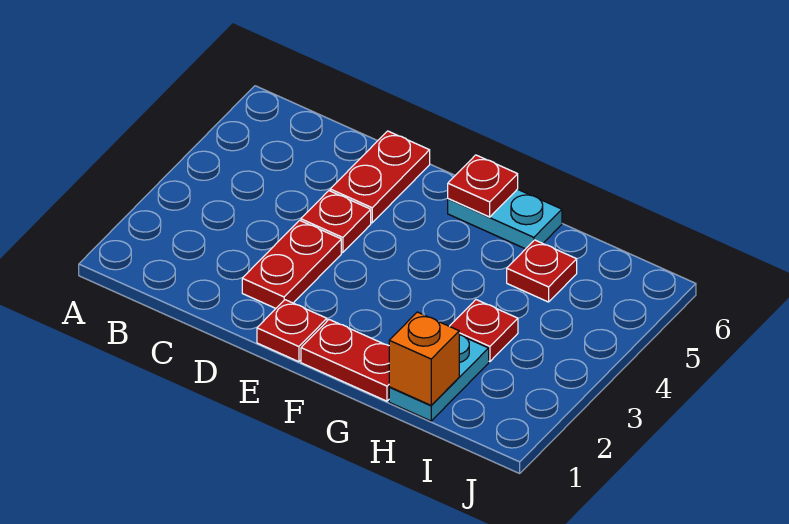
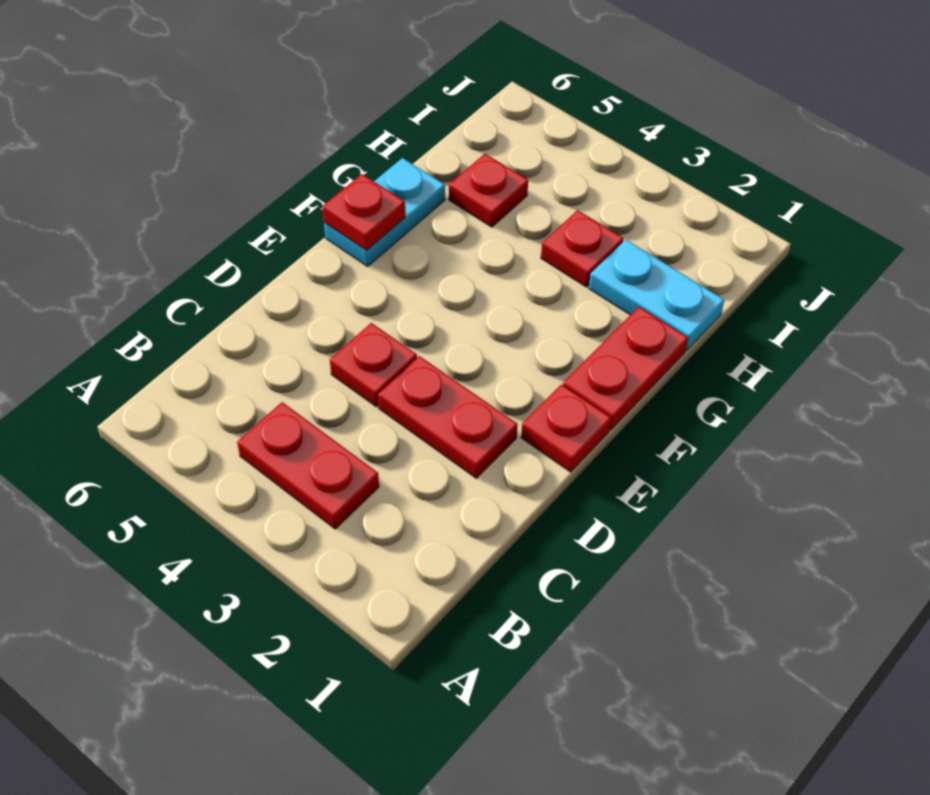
red 1x2 plate [330,131,430,223] -> red 1x2 plate moved to [237,402,379,529]
orange 1x1 brick [389,312,459,405] -> none

